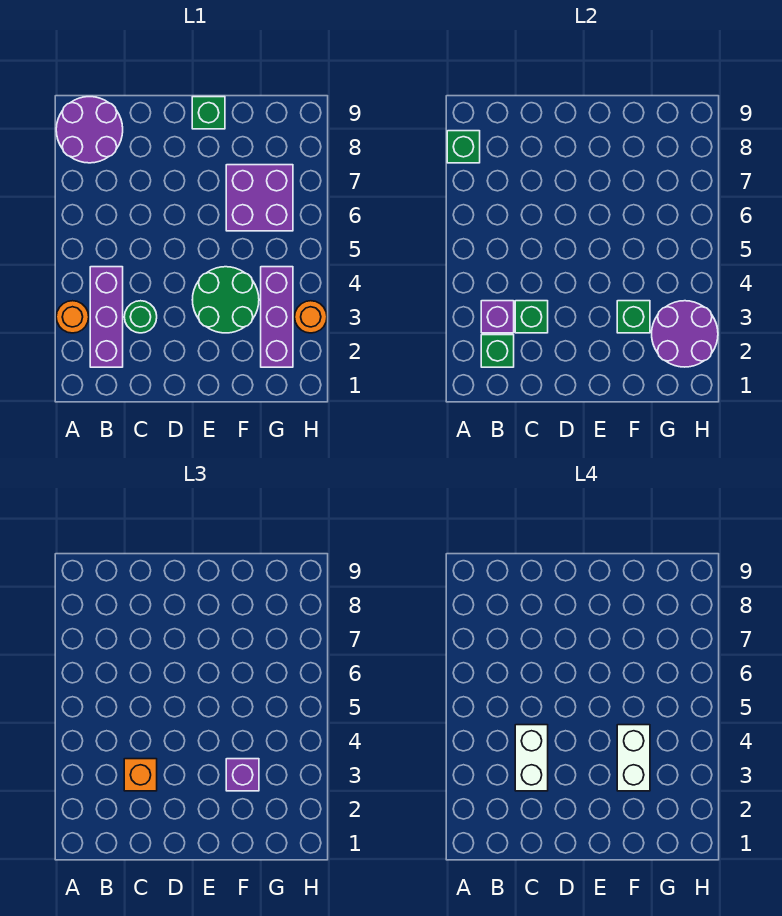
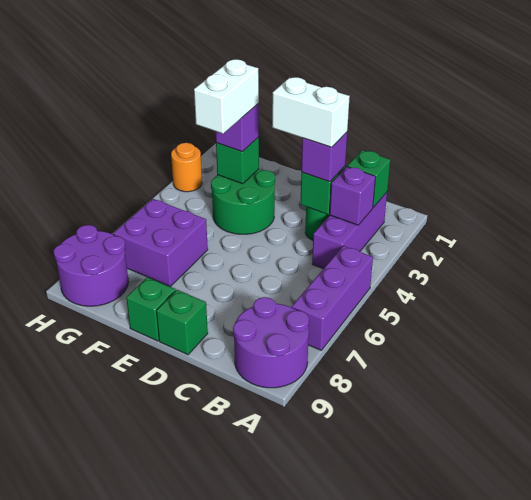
orange 1x1 round brick [56,301,89,333] -> none
green 1x1 brick [447,131,480,163] -> green 1x1 brick moved to [156,290,208,355]
orange 1x1 brick [124,759,157,791] -> purple 1x1 brick [301,132,347,182]
white 1x2 brick [515,725,548,791] -> white 1x2 brick turned to [272,77,350,147]
purple 1x3 brick [261,267,293,367] -> purple 1x3 brick moved to [292,246,373,350]
purple 2x2 round brick [652,301,718,367] -> purple 2x2 round brick moved to [54,225,128,306]

